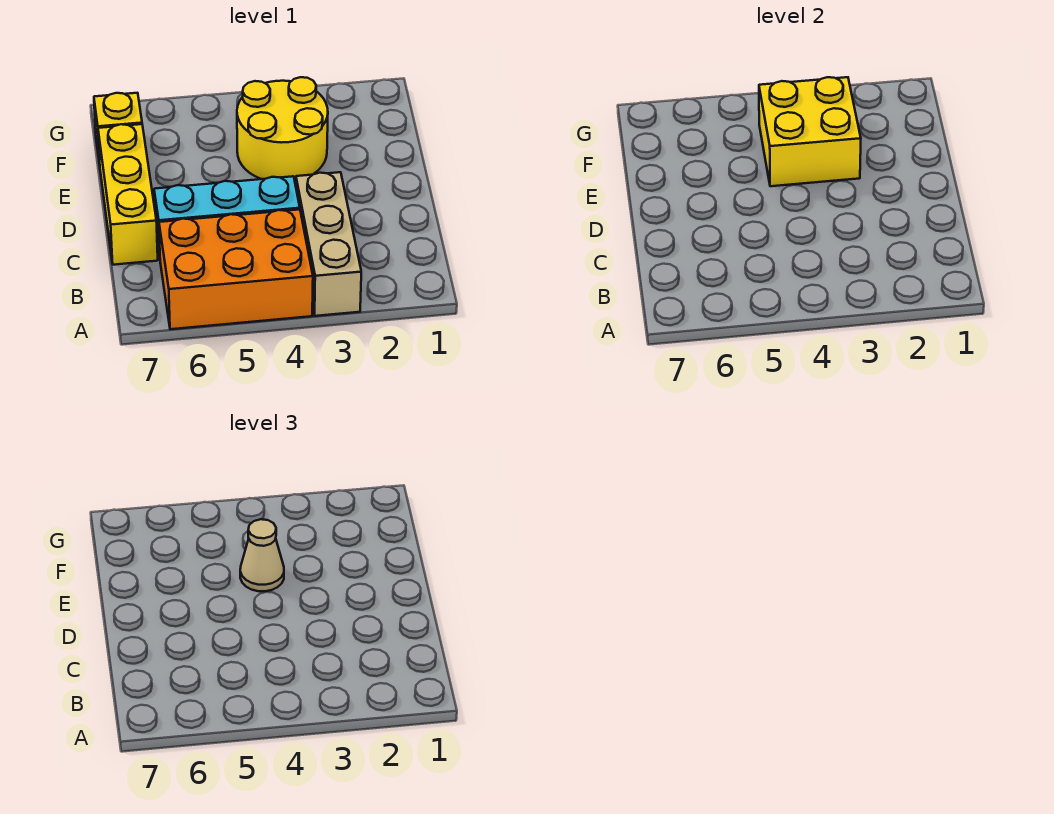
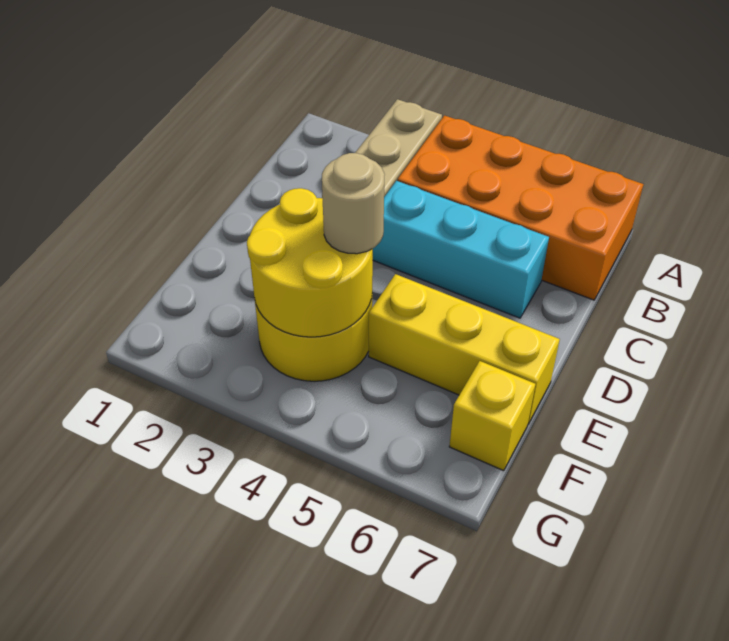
orange 2x3 brick [159,209,313,329] -> orange 2x4 brick [398,115,643,300]
yellow 1x3 brick [98,124,158,265] -> yellow 1x3 brick turned to [369,274,560,424]
yellow 2x2 brick [759,77,861,186] -> yellow 2x2 round brick [247,188,373,337]
tan 1x1 cone [240,519,284,591] -> tan 1x1 round brick [322,153,385,254]

